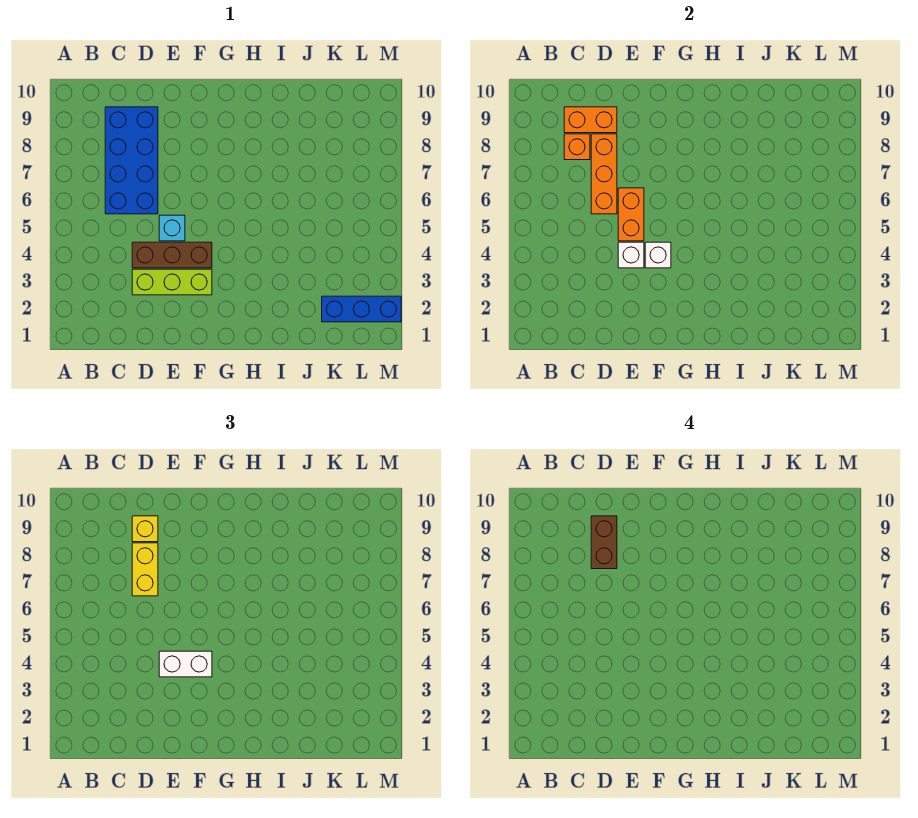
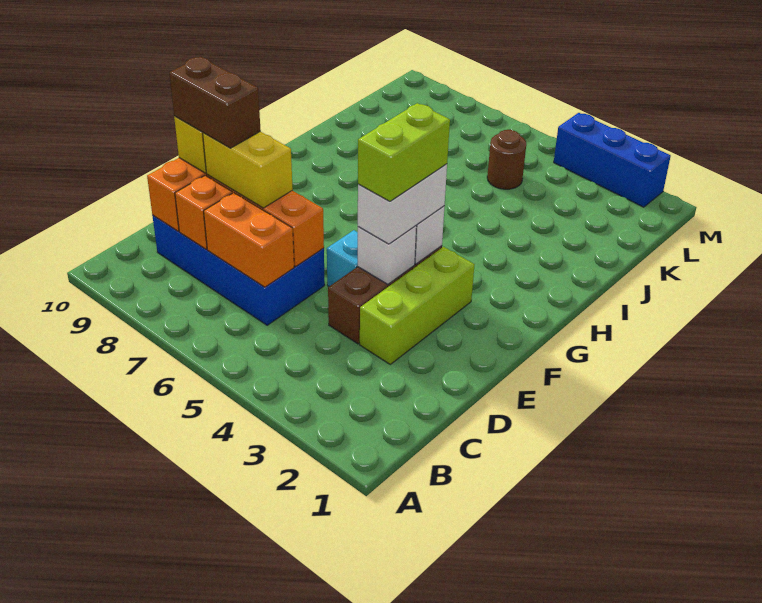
none -> lime 1x2 brick [358,103,450,201]
orange 1x2 brick [618,188,644,241] -> orange 1x2 brick moved to [204,193,294,287]
blue 1x3 brick [322,296,401,322] -> blue 1x3 brick turned to [554,113,671,207]
none -> brown 1x1 round brick [487,130,526,189]

